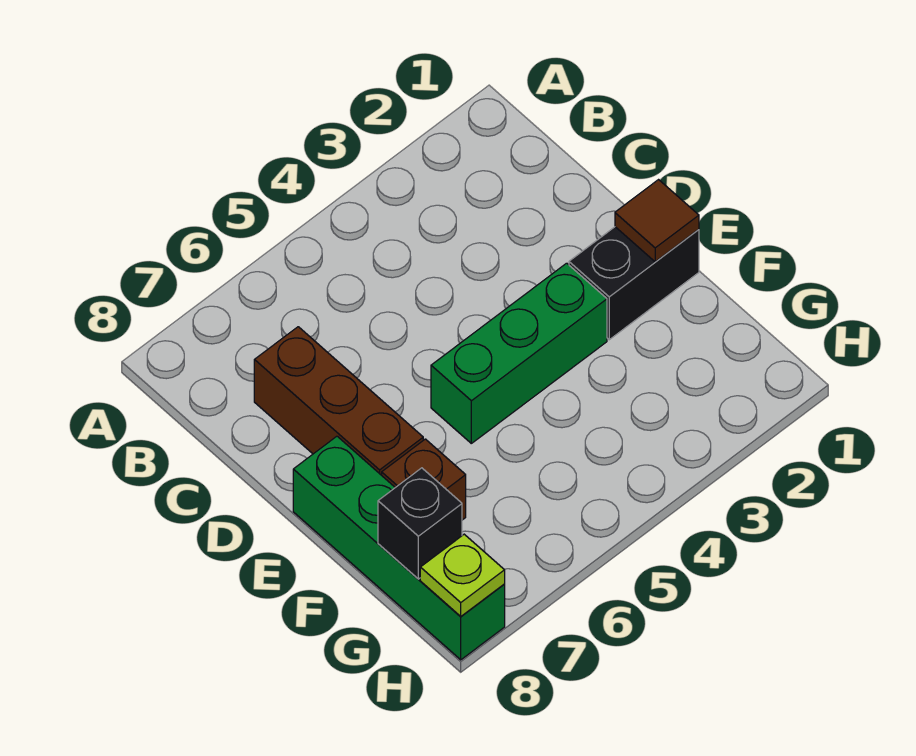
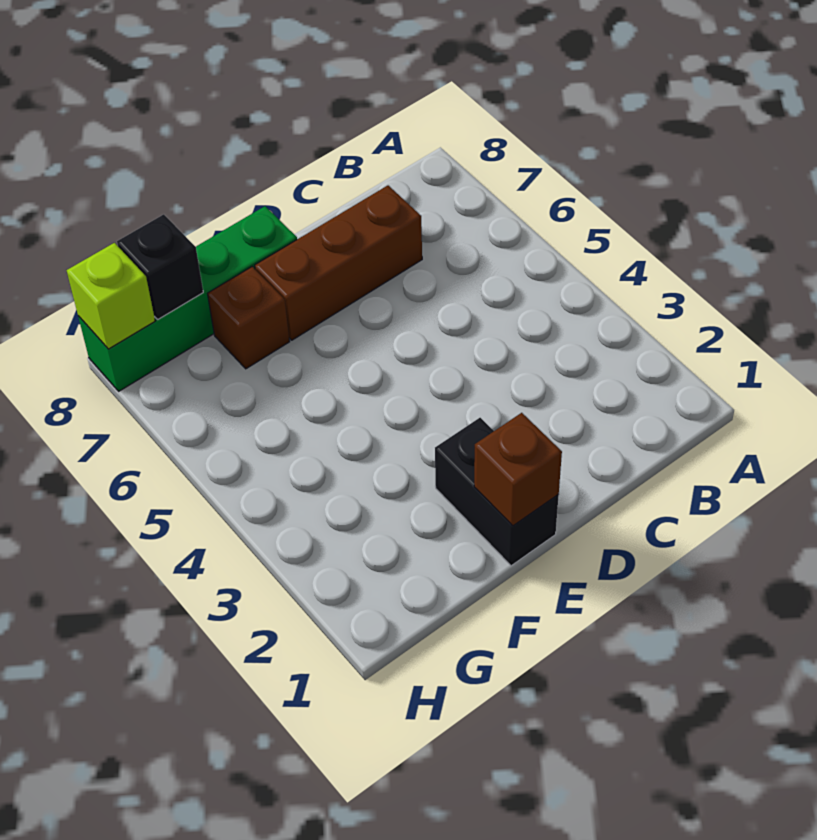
brown 1x1 tile [615,180,699,262] -> brown 1x1 brick [474,413,562,526]
green 1x3 brick [431,263,607,443] -> none
lime 1x1 plate [420,534,505,616] -> lime 1x1 brick [67,243,155,349]

